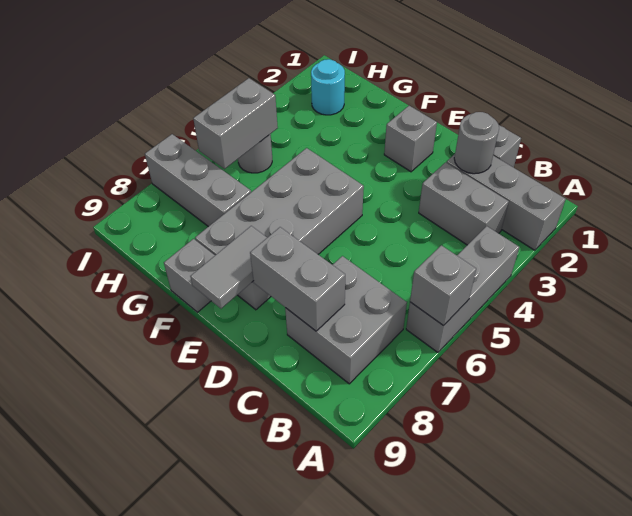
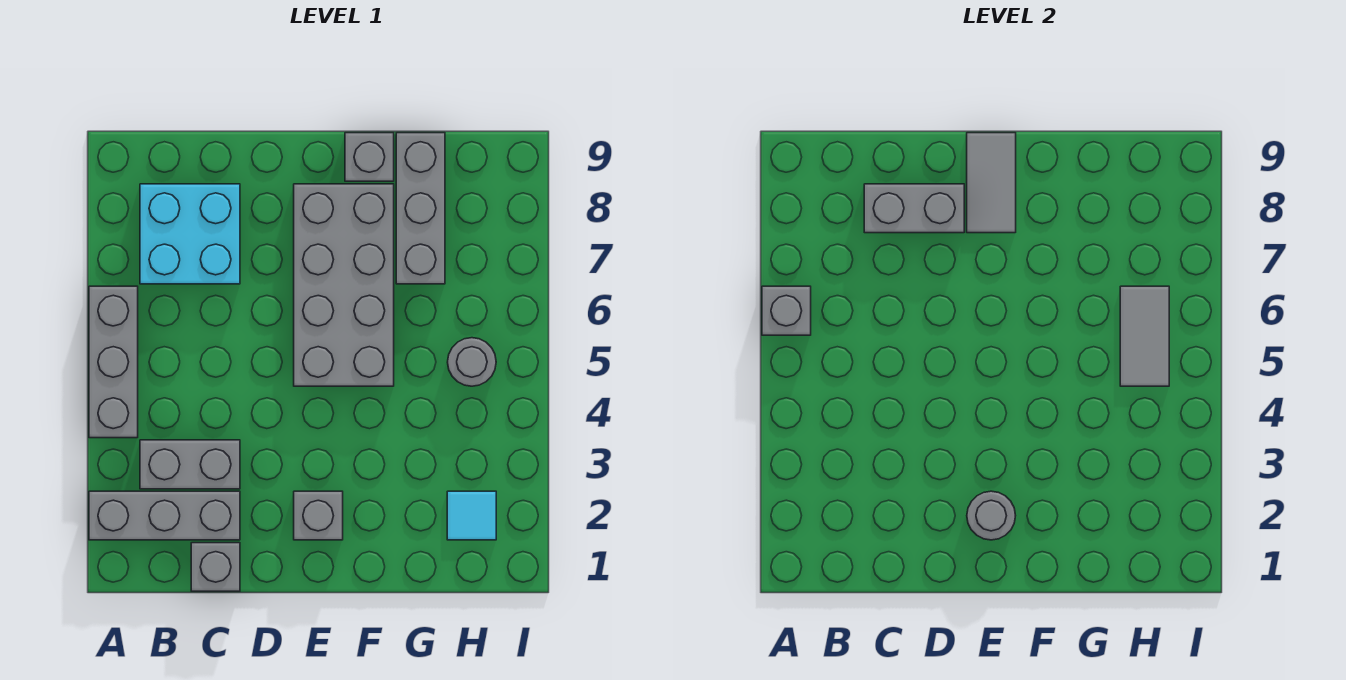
grey 2x2 brick [285,256,407,384] -> cyan 2x2 brick [140,184,240,284]
grey 1x1 round brick [454,112,499,174] -> grey 1x1 round brick moved to [967,491,1016,540]
grey 1x3 brick [145,134,251,227] -> grey 1x3 brick turned to [396,133,445,284]
cyan 1x1 round brick [311,59,345,115] -> cyan 1x1 tile [447,491,496,540]
grey 1x2 brick [193,78,278,169] -> grey 1x2 tile [1120,286,1169,386]

